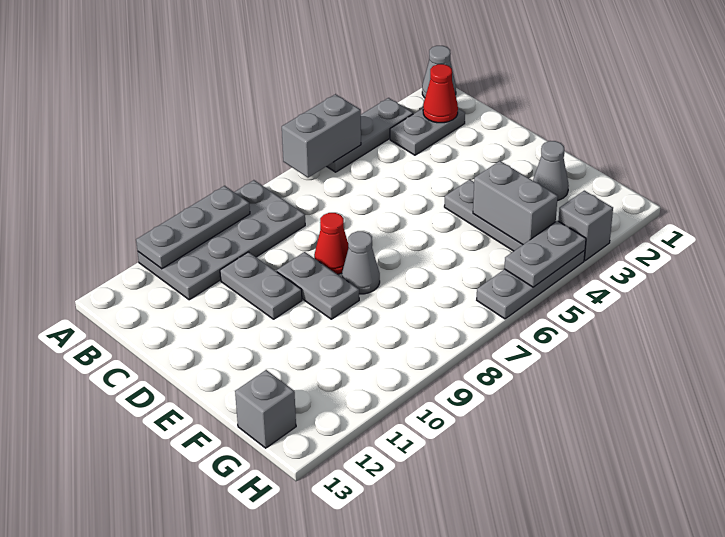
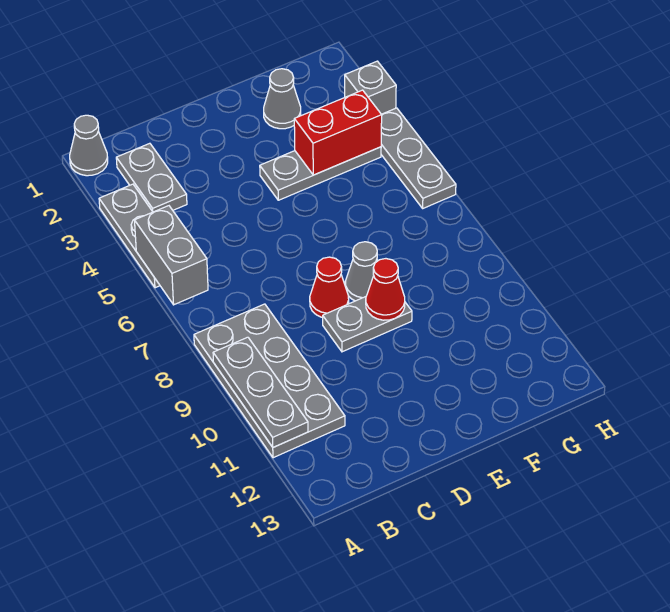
red 1x1 cone [423,64,458,123] -> red 1x1 cone moved to [366,259,405,320]
grey 1x2 plate [220,252,302,319] -> none
grey 1x2 brick [473,161,558,245] -> red 1x2 brick [294,90,382,175]
grey 1x1 brick [235,370,296,448] -> none
grey 1x2 plate [504,221,586,287] -> none

